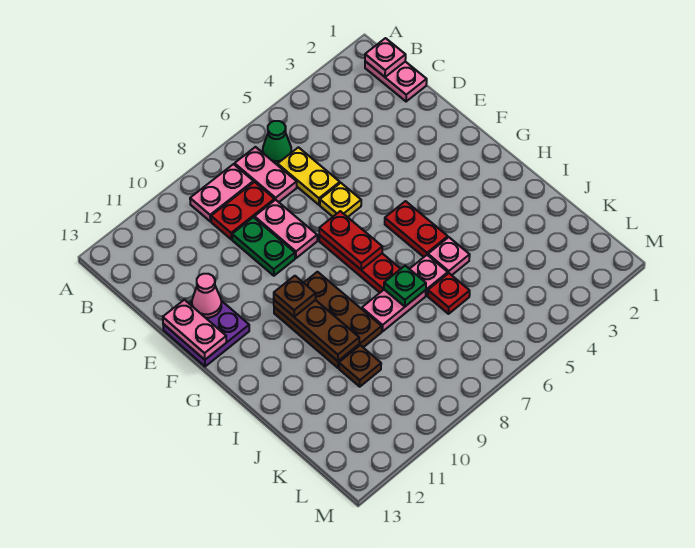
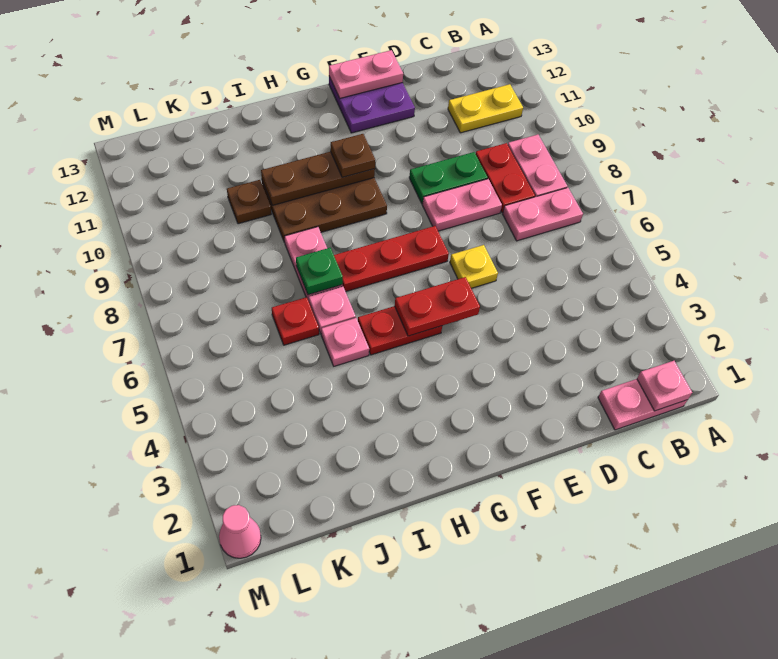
green 1x1 cone [263,121,291,165] -> none
yellow 1x2 plate [278,147,340,205] -> yellow 1x2 plate moved to [448,84,523,133]
pink 1x1 cone [192,274,221,318] -> pink 1x1 cone moved to [219,505,261,558]
red 1x2 plate [319,211,382,270] -> red 1x2 plate moved to [395,277,480,336]

